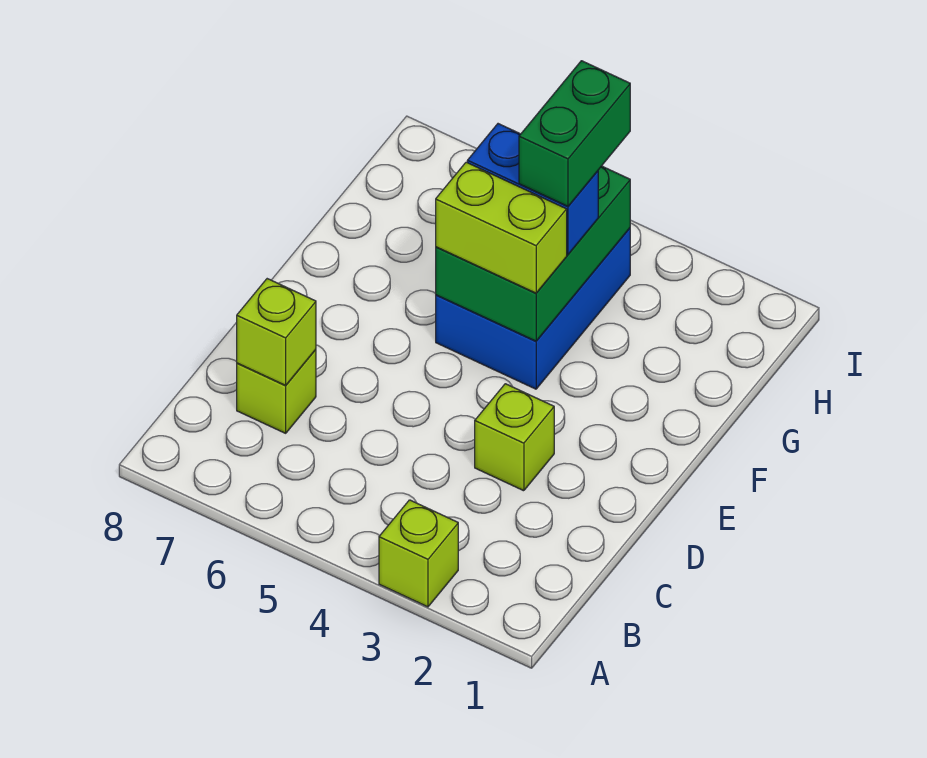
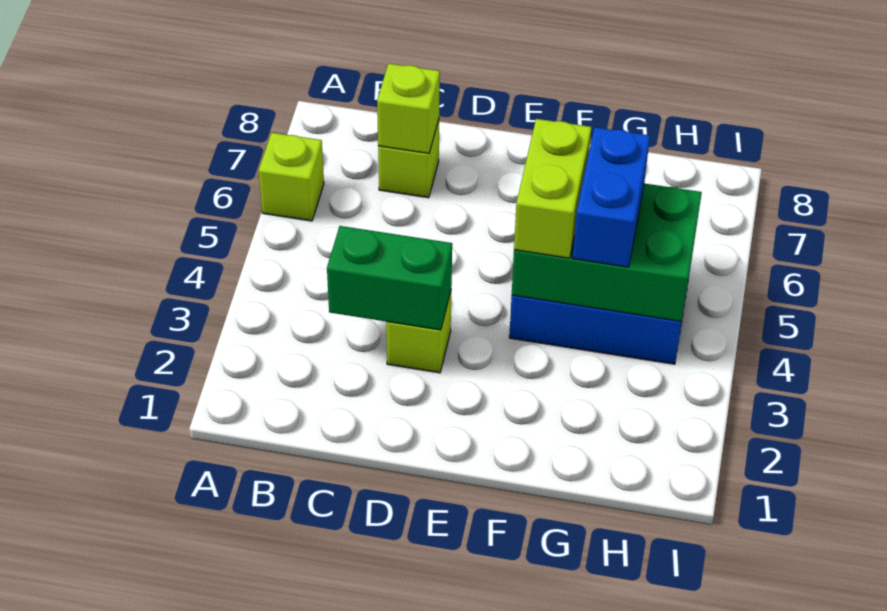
lime 1x1 brick [379,500,458,607] -> lime 1x1 brick moved to [259,133,324,221]
green 1x2 brick [519,61,630,206] -> green 1x2 brick moved to [327,226,452,330]

